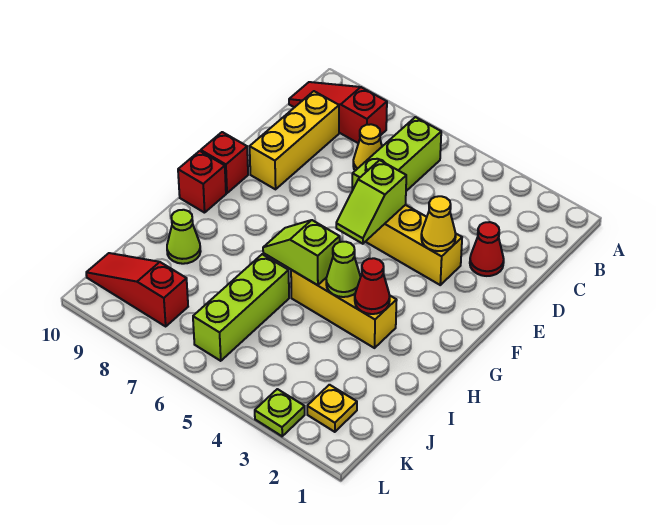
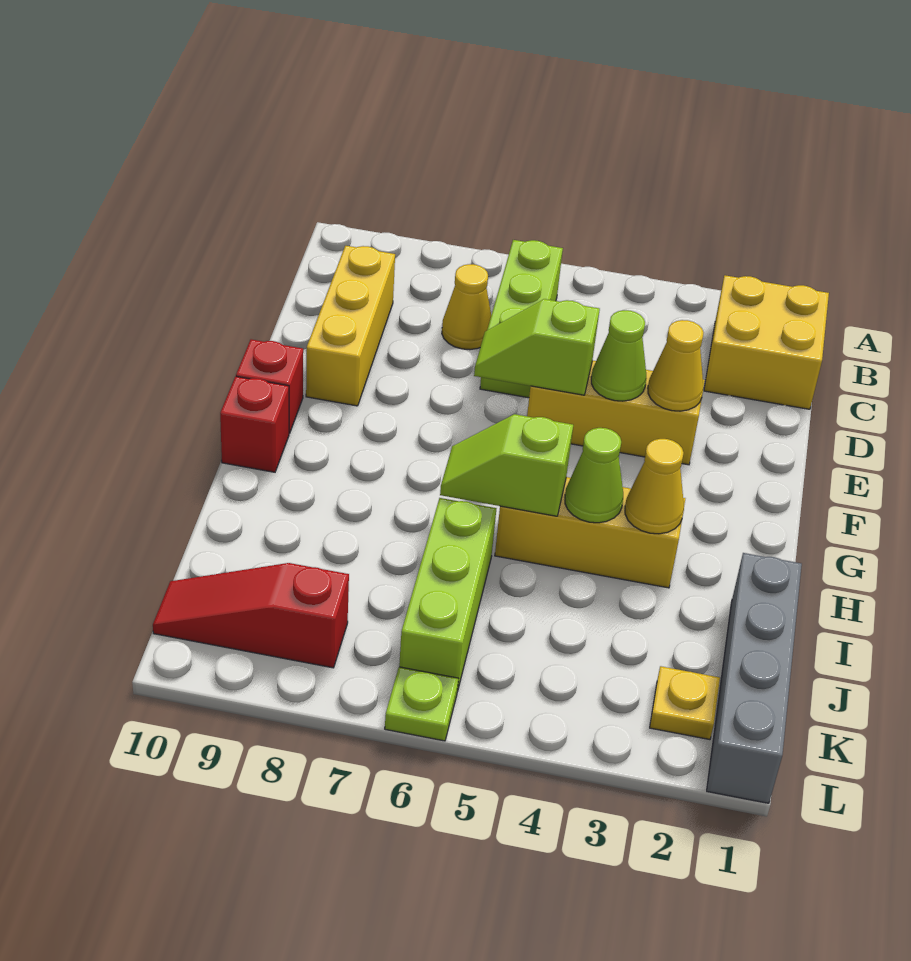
none -> yellow 2x2 brick [704,275,829,409]
red 1x3 slope [289,82,387,143] -> none
red 1x1 cone [470,222,504,276] -> none
lime 1x2 slope [336,160,406,244] -> lime 1x2 slope turned to [474,299,600,395]
red 1x1 cone [355,258,390,314] -> yellow 1x1 cone [625,439,684,534]
none -> grey 1x4 brick [707,553,802,803]
lime 1x1 cone [167,210,201,264] -> lime 1x1 cone moved to [591,310,647,401]
lime 1x1 plate [255,389,305,436] -> lime 1x1 plate moved to [385,667,458,741]

